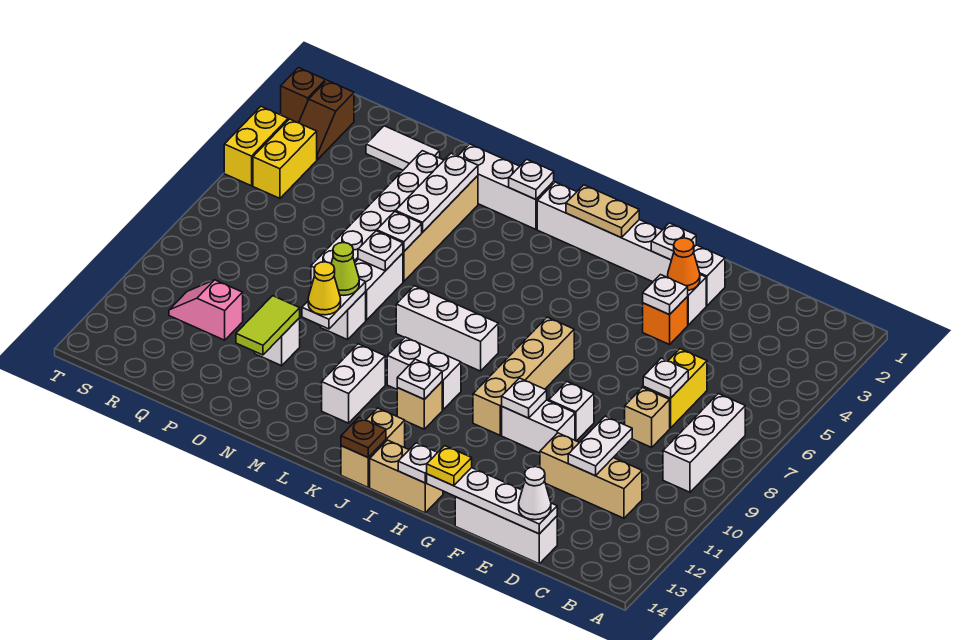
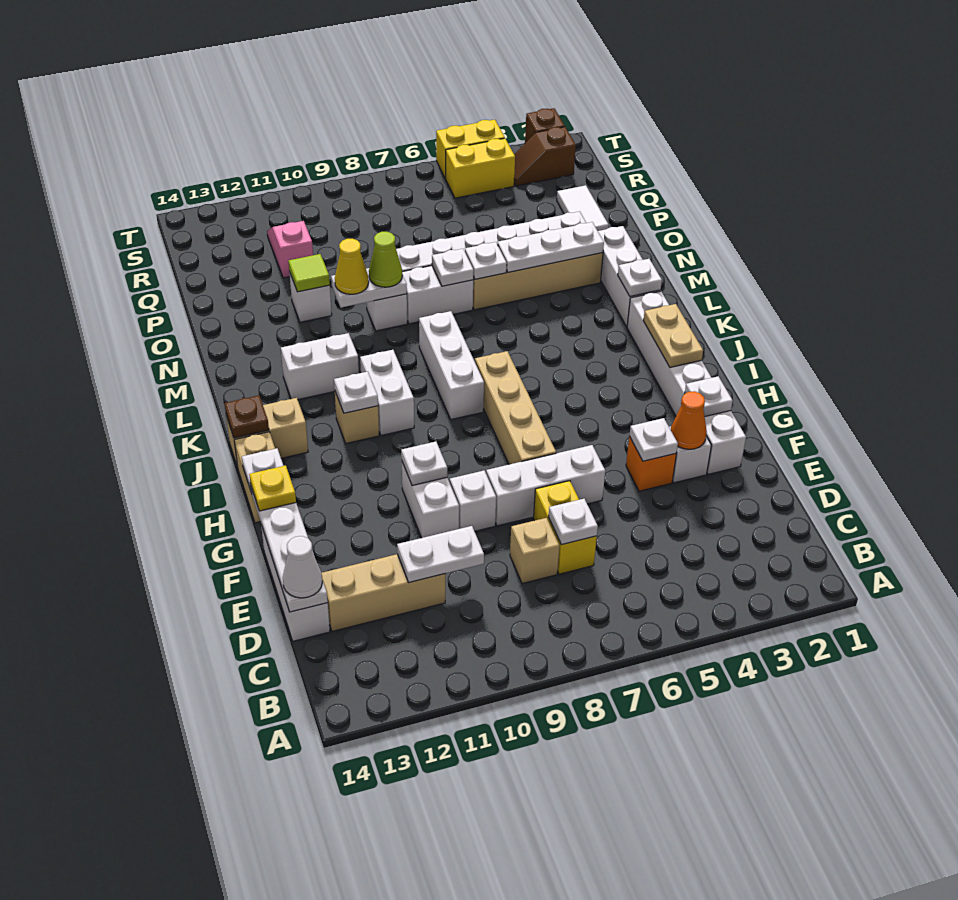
white 1x3 brick [663,394,745,492] -> white 1x3 brick moved to [486,445,605,526]
tan 1x3 brick [540,433,642,518] -> tan 1x3 brick turned to [322,554,445,631]
yellow 1x2 brick [643,349,707,428] -> yellow 1x2 brick turned to [534,481,597,574]
tan 1x4 brick [473,317,574,435] -> tan 1x4 brick turned to [475,351,556,464]
lime 1x2 tile [236,296,300,355] -> lime 1x1 tile [288,254,330,292]

